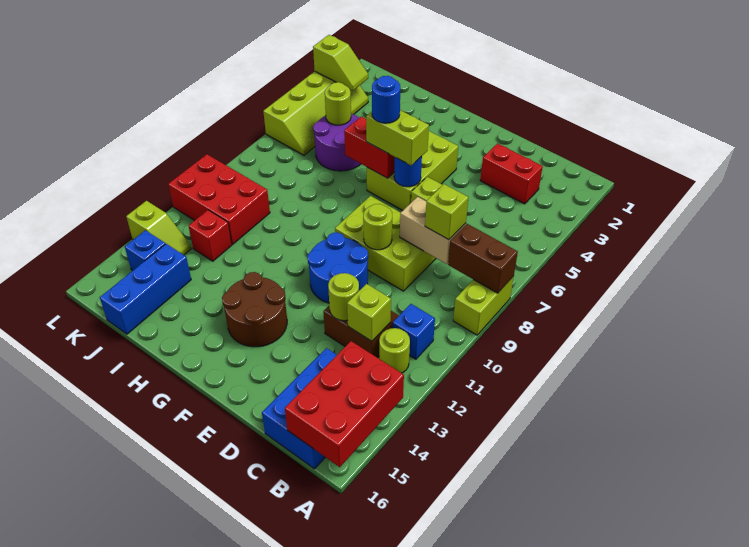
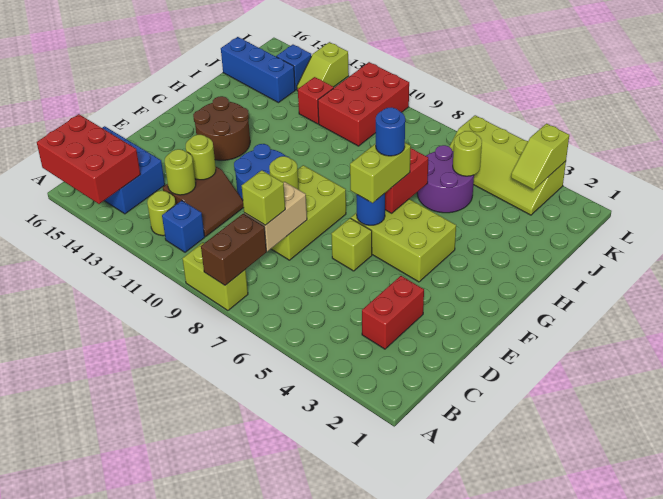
lime 1x1 brick [347,284,391,341] -> lime 1x1 round brick [165,149,196,195]

